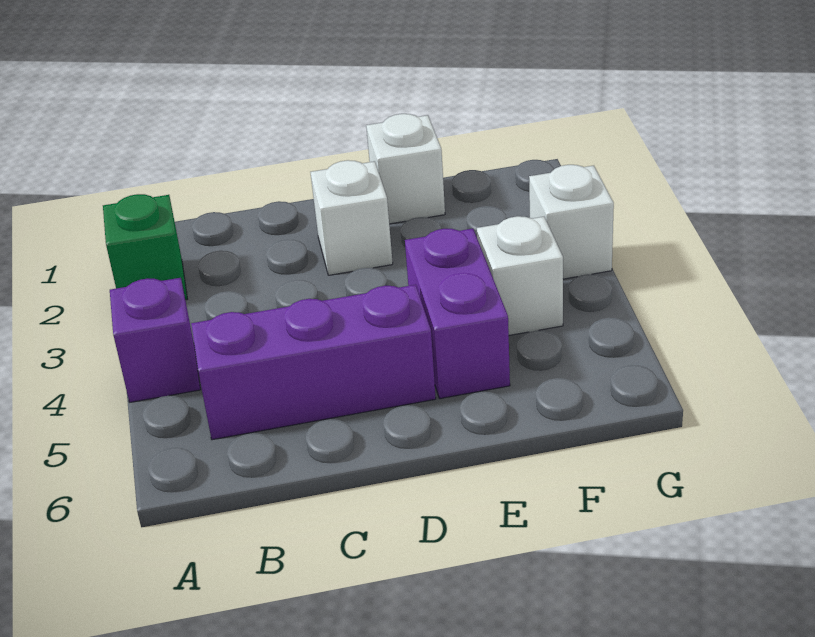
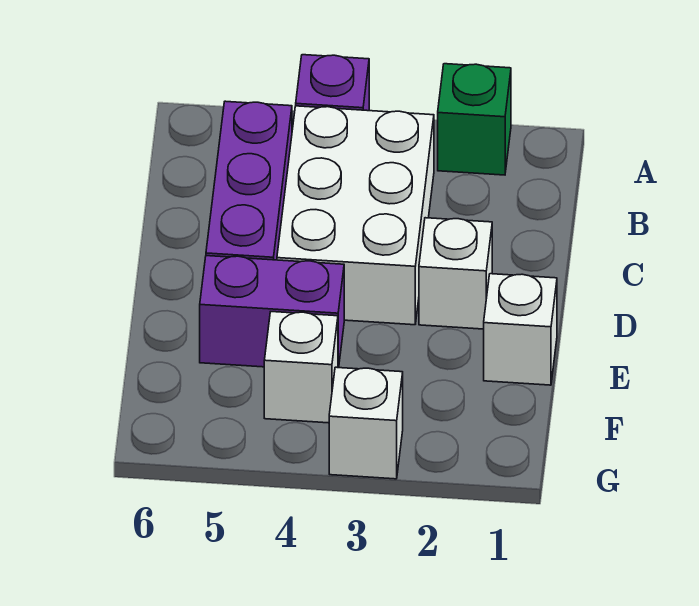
none -> white 2x3 brick [277,106,434,325]

